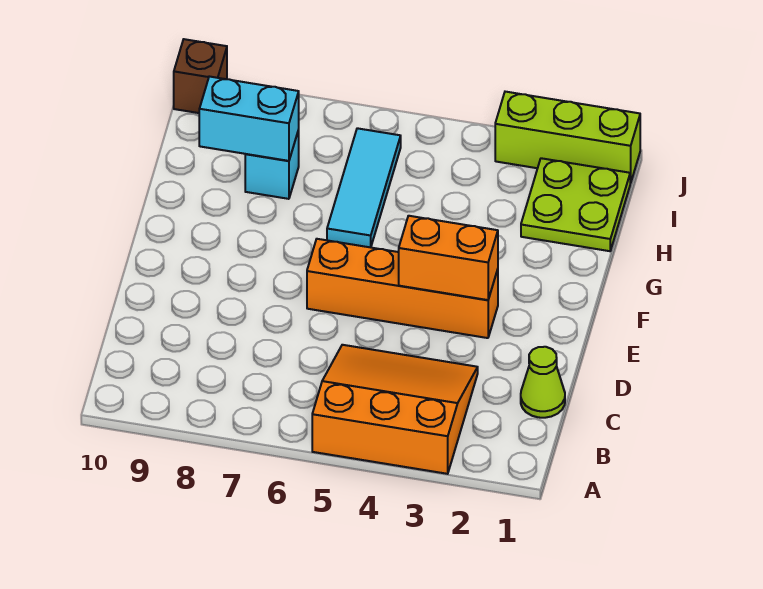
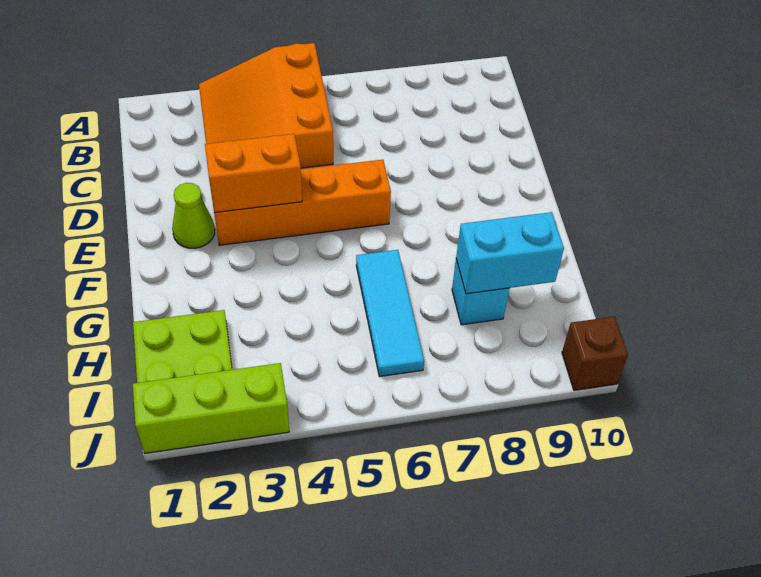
orange 3x3 slope [312,345,478,474] -> orange 3x3 slope turned to [199,43,333,168]
lime 1x1 cone [521,347,565,418] -> lime 1x1 cone moved to [172,183,215,248]

